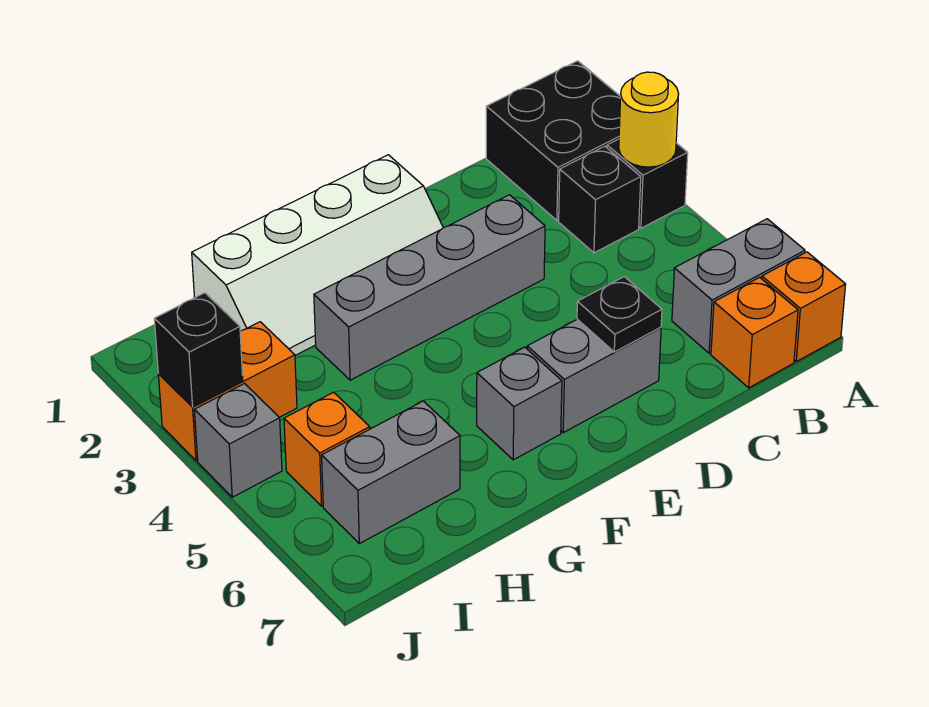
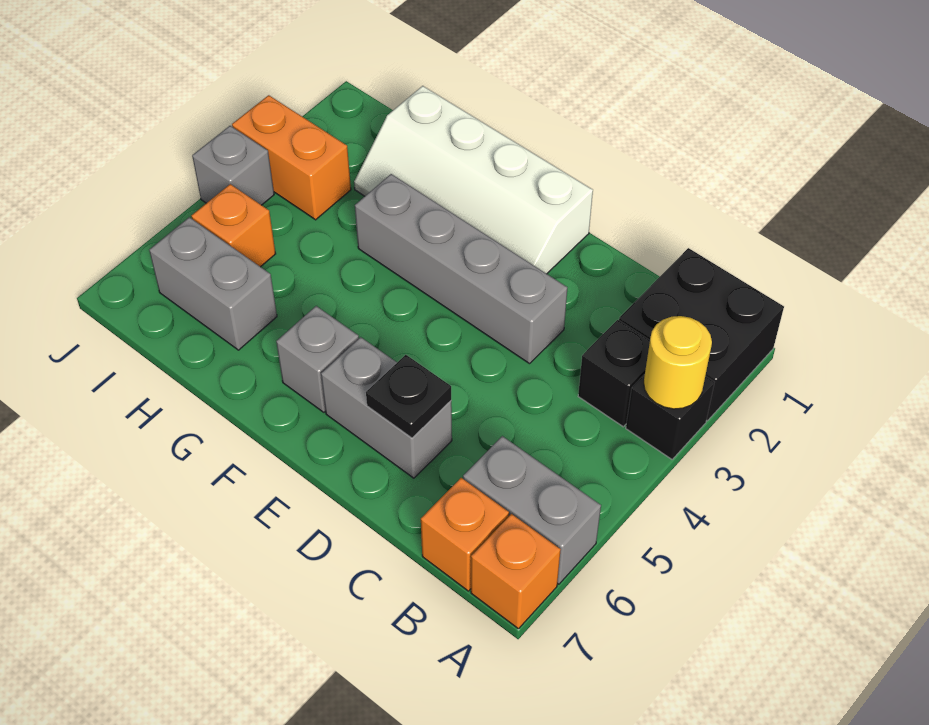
black 1x1 brick [154,293,243,407] -> none

